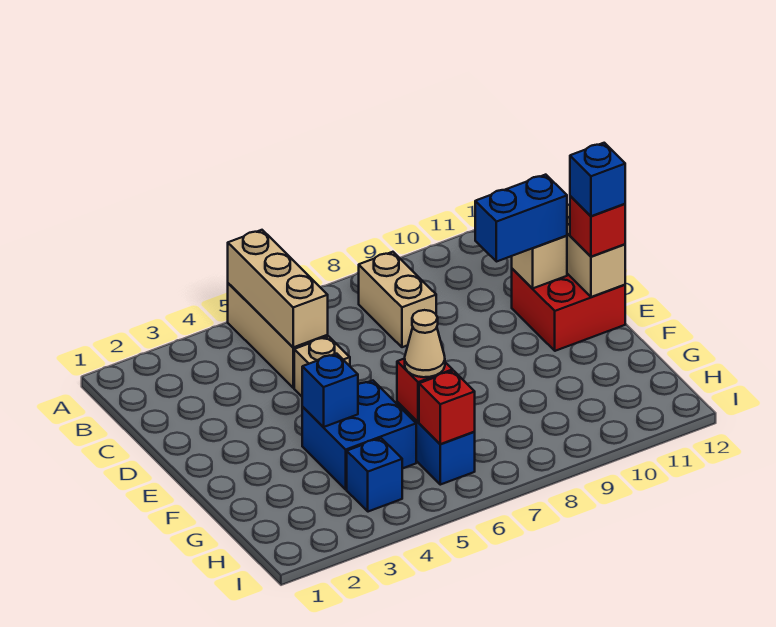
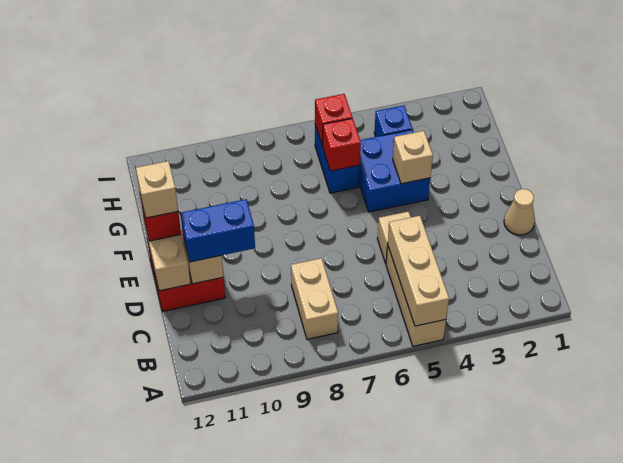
blue 1x1 brick [570,143,625,216] -> tan 1x1 brick [136,161,178,218]
blue 1x1 brick [302,354,358,427] -> tan 1x1 brick [393,131,433,184]
tan 1x1 cone [405,310,445,377] -> tan 1x1 cone moved to [504,189,535,235]

